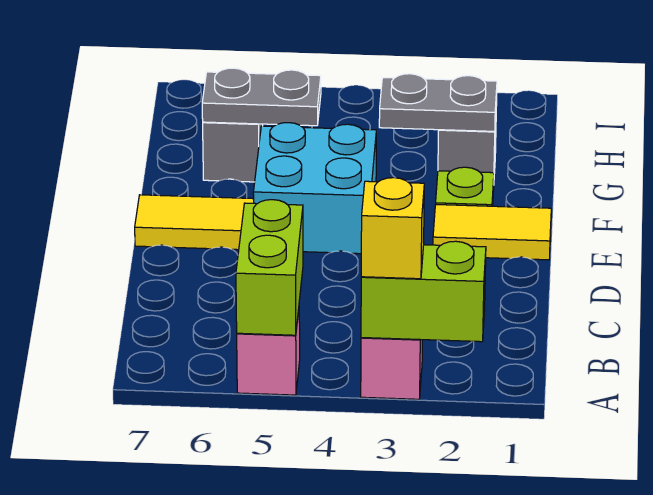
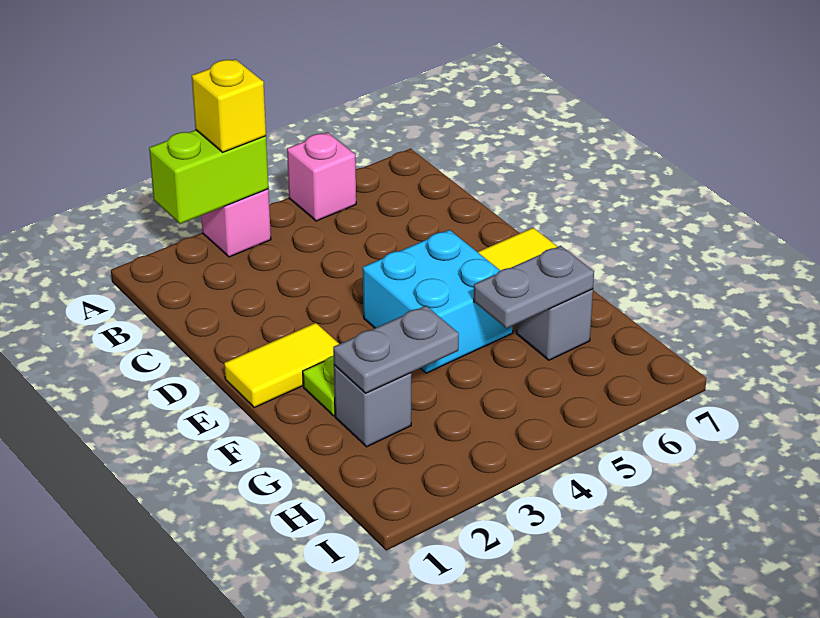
lime 1x2 brick [236,200,303,335] -> none

